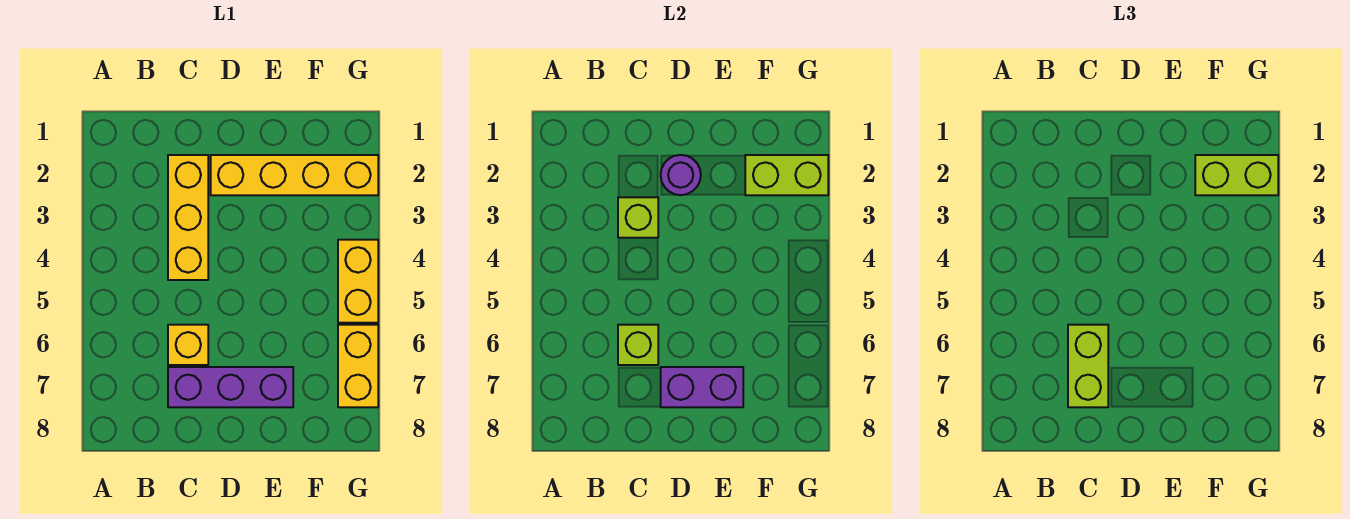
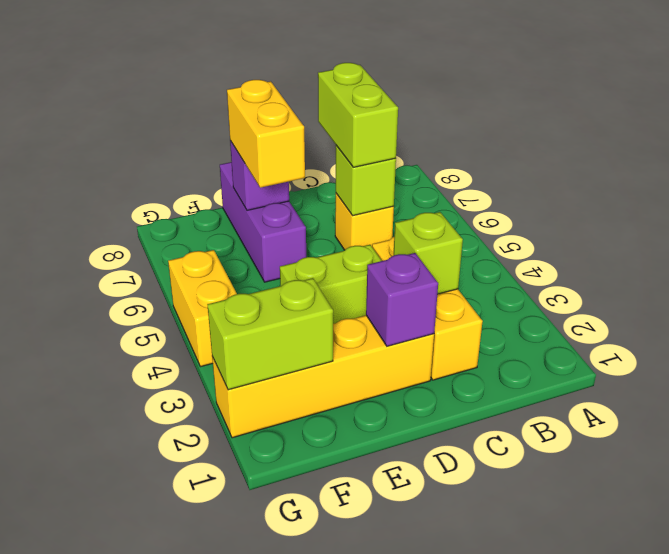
purple 1x3 brick [168,367,293,407] -> purple 1x3 brick turned to [220,162,306,282]
purple 1x1 round brick [661,155,701,195] -> purple 1x1 brick [366,253,438,346]
purple 1x2 brick [661,367,743,407] -> purple 1x1 brick [230,141,289,210]
lime 1x2 brick [1195,155,1278,195] -> lime 1x2 brick moved to [280,245,382,324]
yellow 1x2 brick [338,325,378,407] -> yellow 1x2 brick moved to [227,80,305,188]

